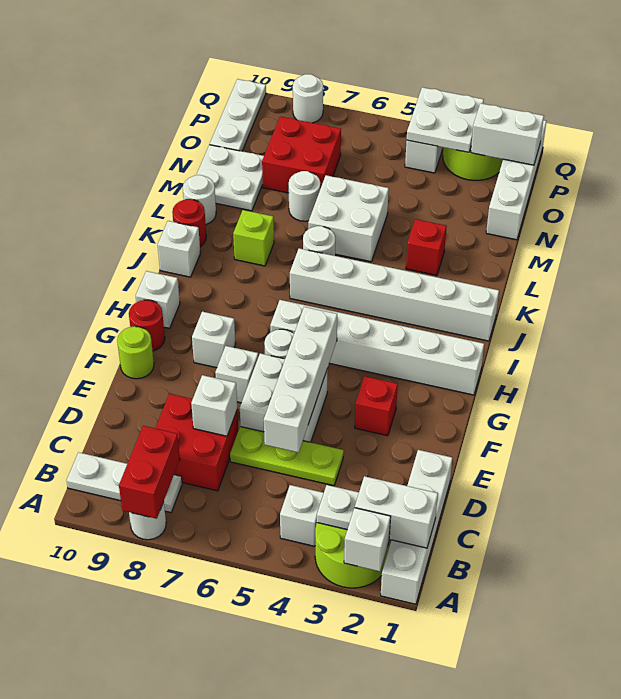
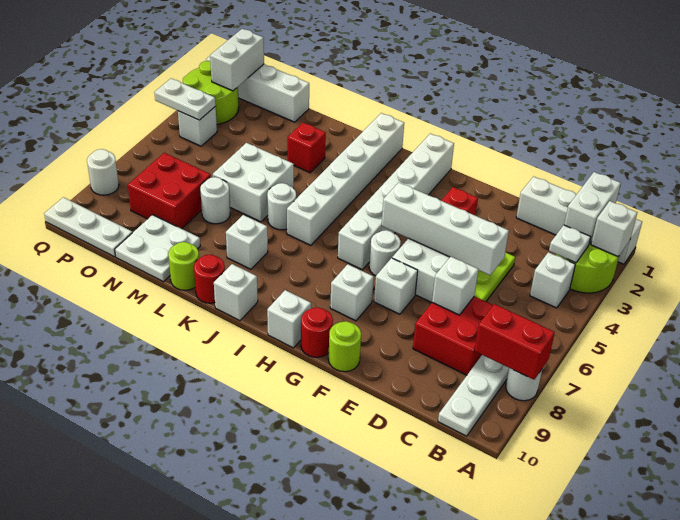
lime 1x1 brick [233,210,274,266] -> white 1x1 brick [226,215,268,269]
white 1x1 round brick [183,175,216,224] -> lime 1x1 round brick [168,242,199,290]
white 2x2 plate [407,87,484,152] -> white 1x2 plate [154,78,216,120]

